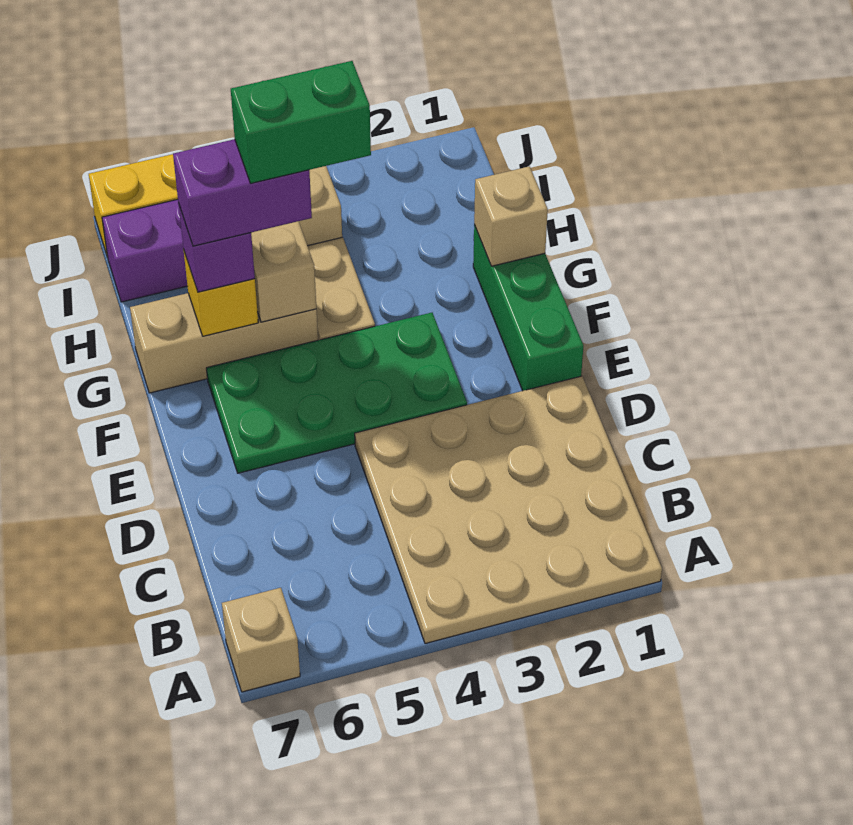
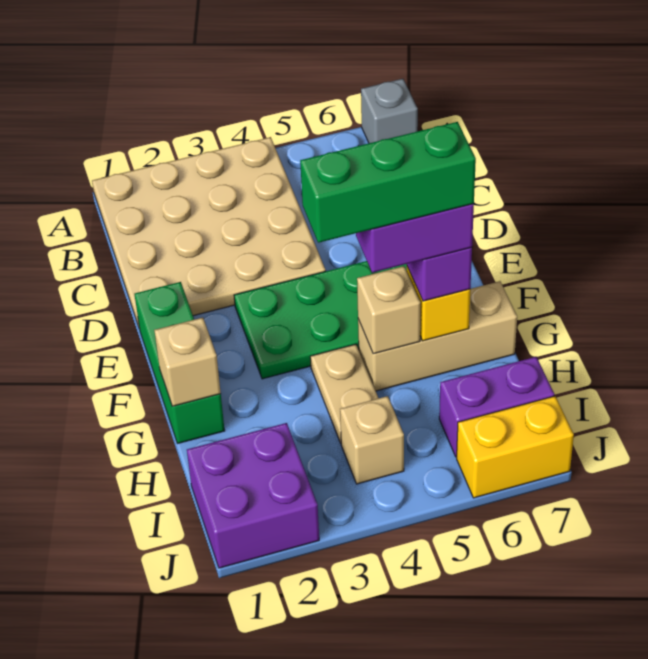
tan 1x1 brick [222,588,300,692] -> grey 1x1 brick [361,79,418,143]
green 1x2 brick [231,61,371,183] -> green 1x3 brick [300,122,476,243]
none -> purple 2x2 brick [187,423,319,568]

